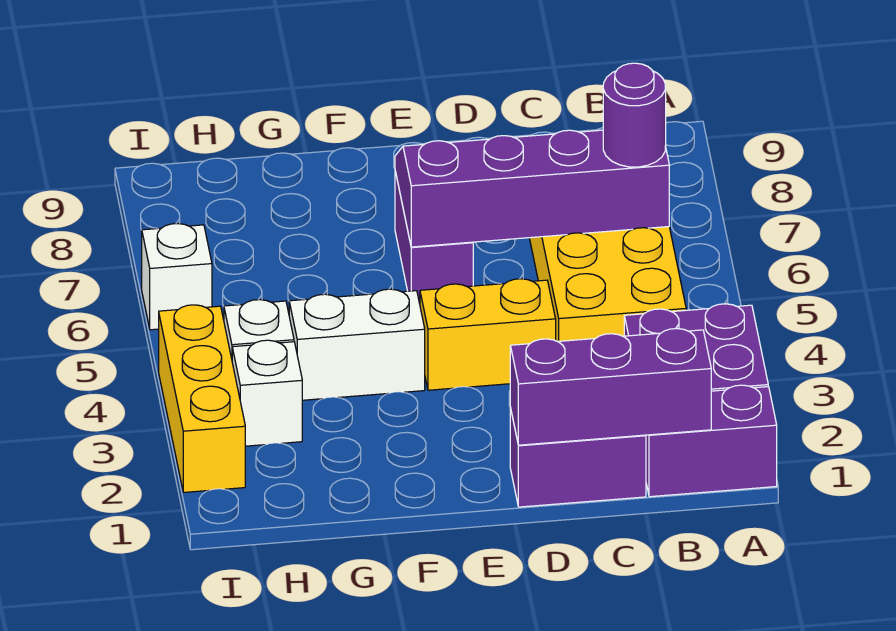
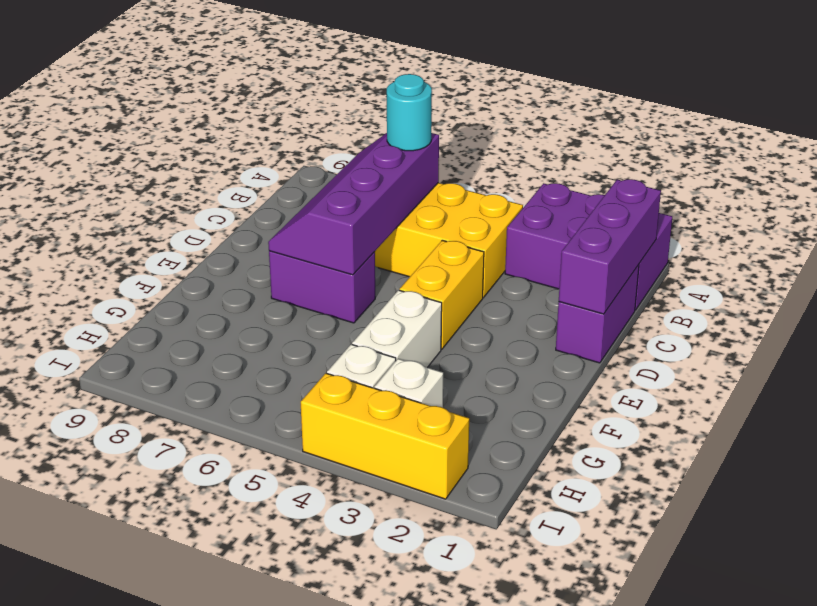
purple 1x1 round brick [603,63,666,167] -> cyan 1x1 round brick [387,74,432,151]
white 1x1 brick [142,224,212,330] -> none

